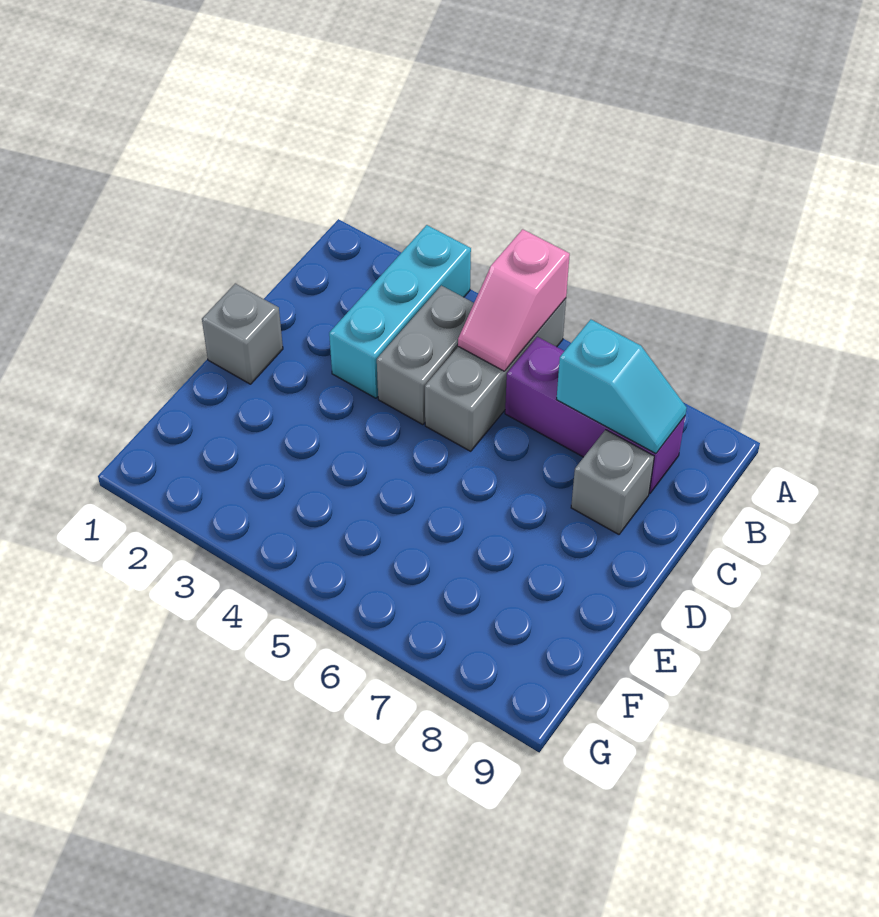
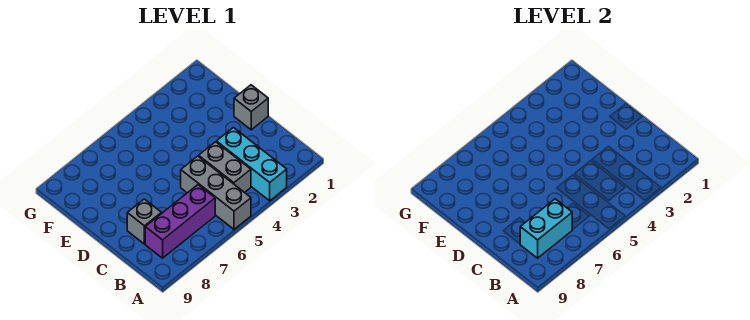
pink 1x2 slope [458,229,570,371] -> none
cyan 1x2 slope [557,320,687,453] -> cyan 1x2 brick [520,199,572,258]

